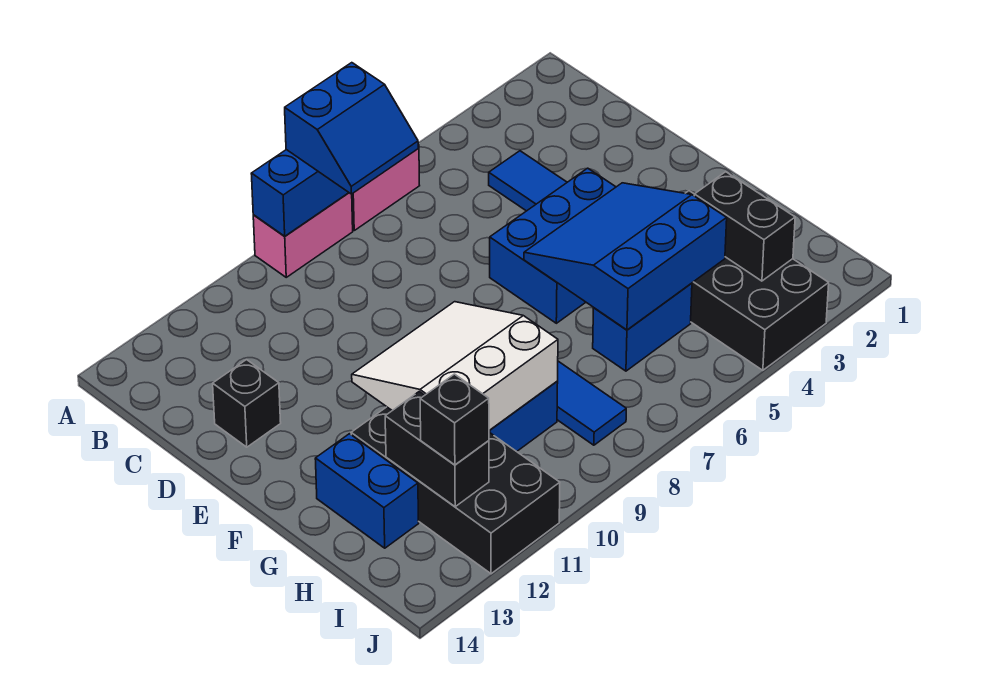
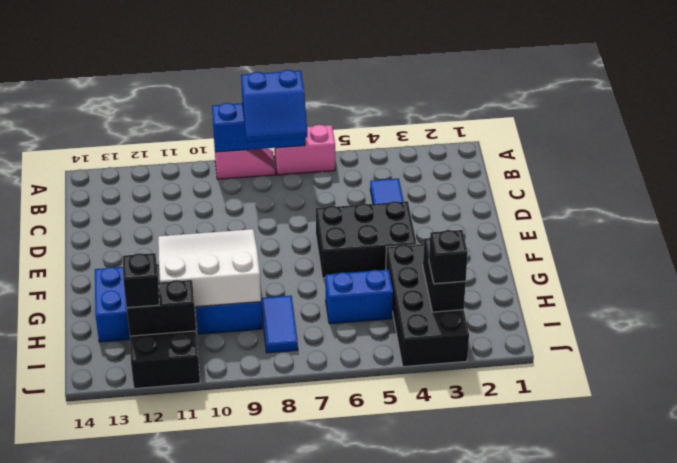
pink 1x2 brick [253,193,353,277] -> pink 1x2 slope [214,143,276,179]
black 1x1 brick [213,360,281,447] -> black 1x1 brick moved to [429,230,468,284]
blue 2x3 brick [490,168,616,323] -> black 2x3 brick [316,201,417,278]
blue 3x3 slope [524,183,727,330] -> none
black 1x2 brick [385,392,489,507] -> black 1x2 brick turned to [127,280,196,336]

